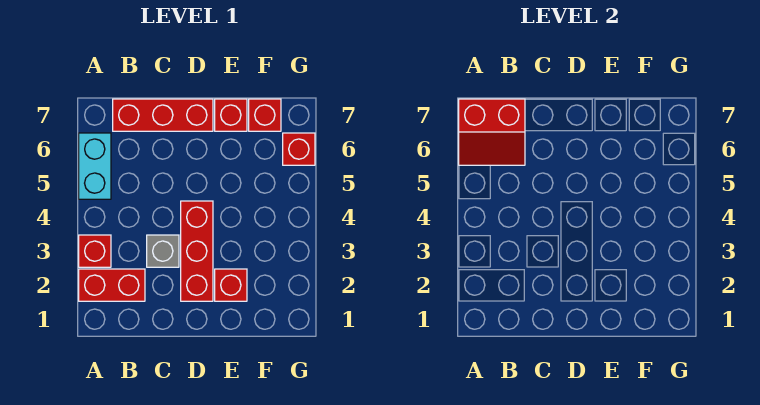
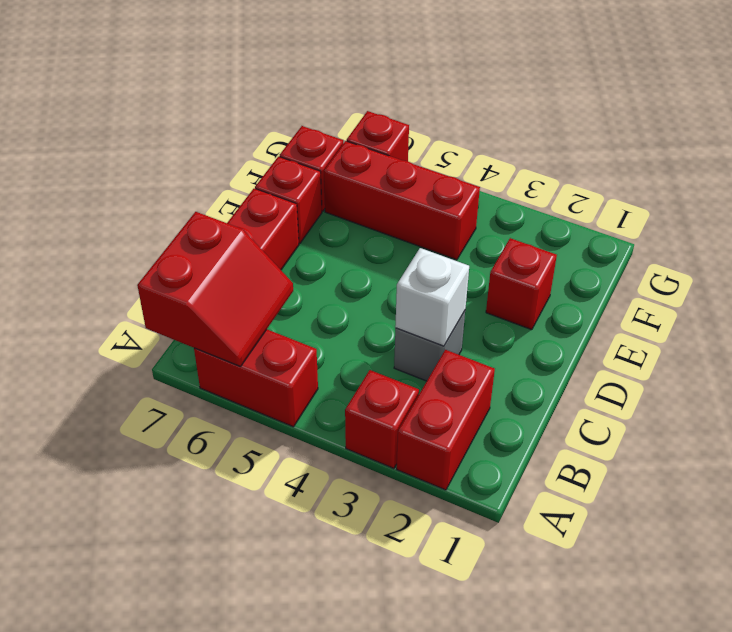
cyan 1x2 brick [79,133,111,199] -> red 1x2 brick [194,330,318,427]
none -> white 1x1 brick [395,248,469,346]
red 1x3 brick [181,201,213,301] -> red 1x3 brick moved to [324,141,480,260]

